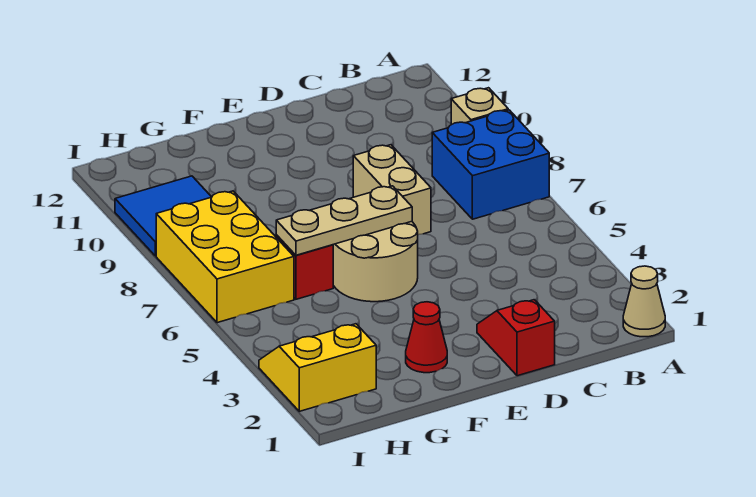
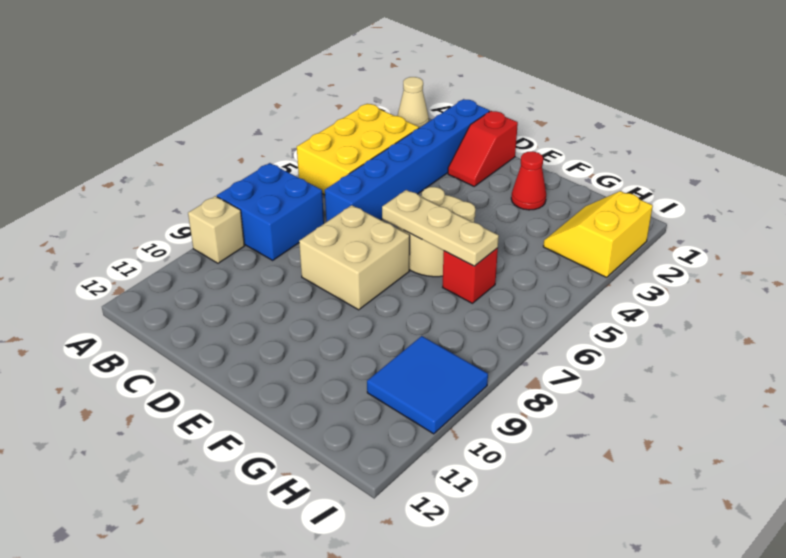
none -> blue 1x6 brick [325,99,490,222]
tan 1x2 brick [353,145,431,235] -> tan 2x2 brick [299,205,410,310]
yellow 2x2 slope [259,324,376,411] -> yellow 2x2 slope turned to [543,191,653,277]
yellow 2x3 brick [156,191,294,323] -> yellow 2x3 brick moved to [297,104,419,195]

